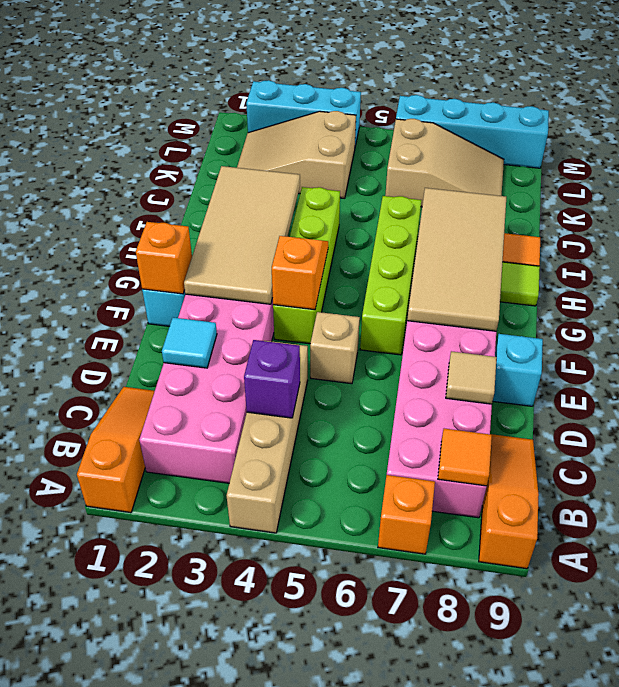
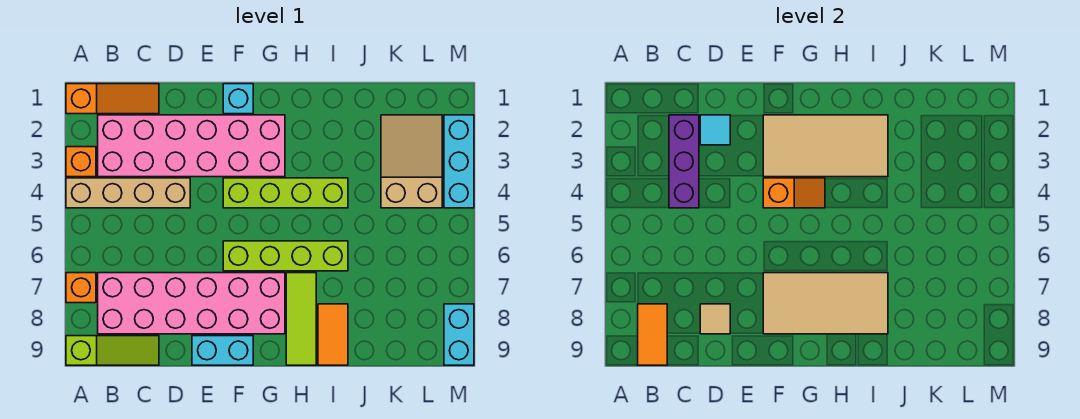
orange 1x3 slope [479,434,539,569] -> lime 1x3 slope [66,336,159,365]
orange 1x1 tile [438,429,492,486] -> orange 1x2 tile [638,304,667,365]
purple 1x1 brick [244,340,300,418] -> purple 1x3 brick [669,115,699,208]
tan 1x1 brick [310,312,360,384] -> none
cyan 1x1 brick [493,334,543,406] -> cyan 1x2 brick [192,336,253,365]
orange 1x1 brick [136,222,192,294] -> orange 1x1 brick moved to [66,147,96,177]
tan 2x3 slope [385,119,504,207] -> none
cyan 1x4 brick [396,95,549,168] -> cyan 1x2 brick [444,304,474,365]

